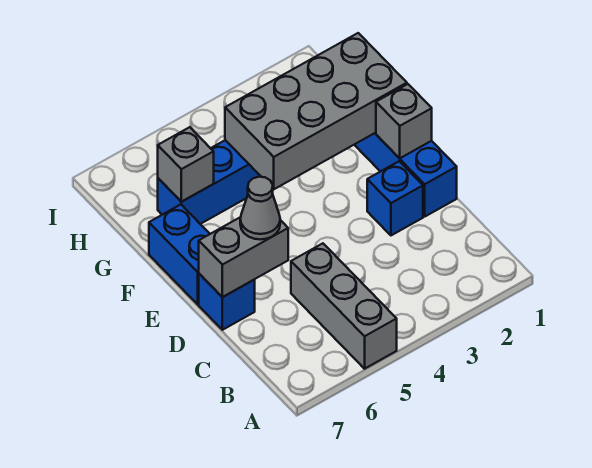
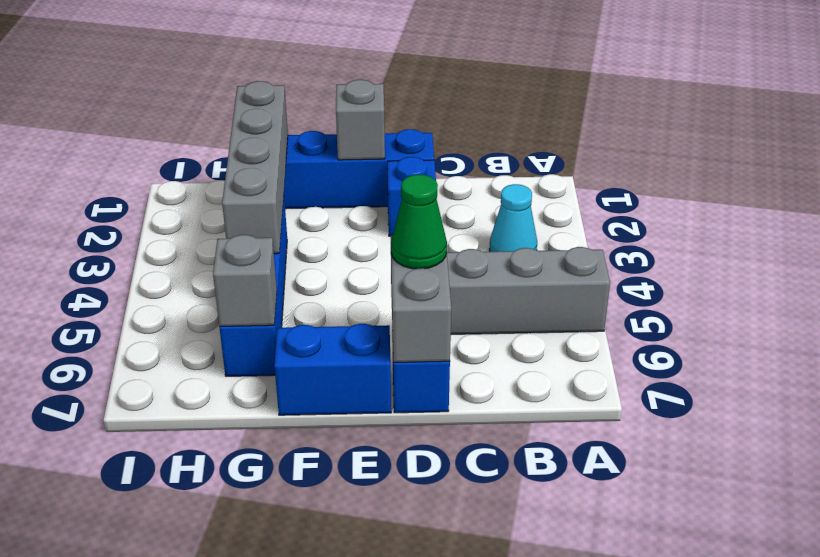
none -> cyan 1x1 cone [489,184,537,252]
grey 1x1 cone [240,177,280,240] -> green 1x1 cone [391,174,447,269]
grey 2x4 brick [225,33,407,189] -> grey 1x4 brick [222,81,288,254]

